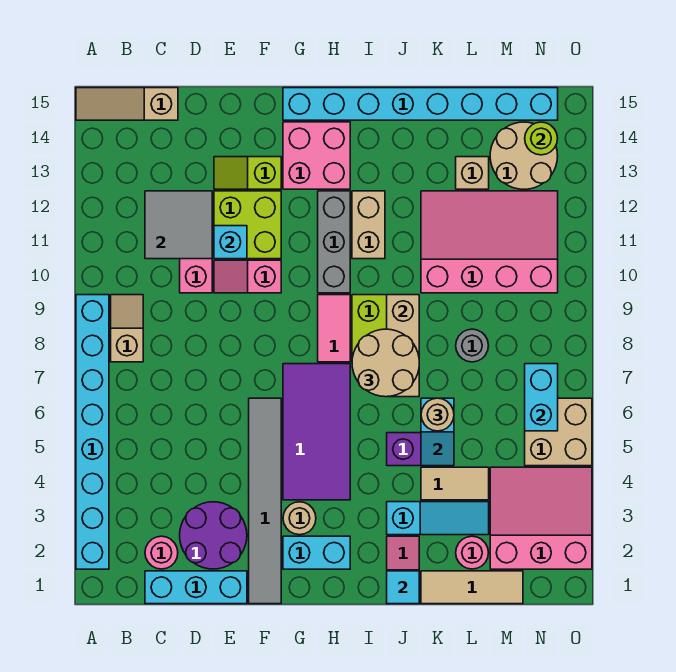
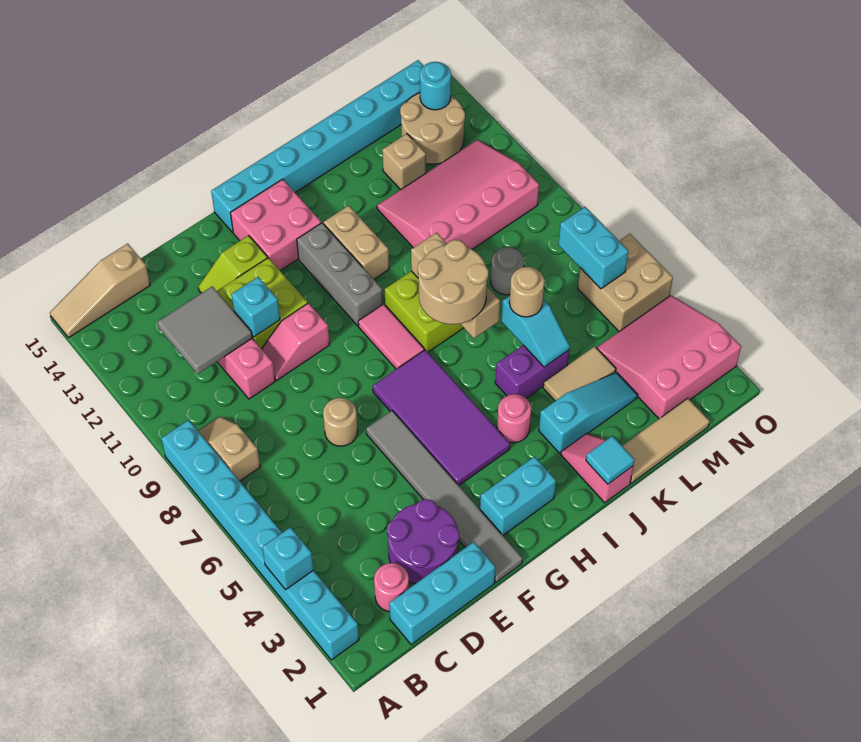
none -> cyan 1x1 brick [262,527,313,590]
tan 1x1 round brick [283,502,316,535] -> tan 1x1 round brick moved to [323,398,358,446]
pink 1x1 round brick [456,536,488,569] -> pink 1x1 round brick moved to [497,394,531,443]
lime 1x1 round brick [525,122,558,155] -> cyan 1x1 round brick [420,62,451,110]

